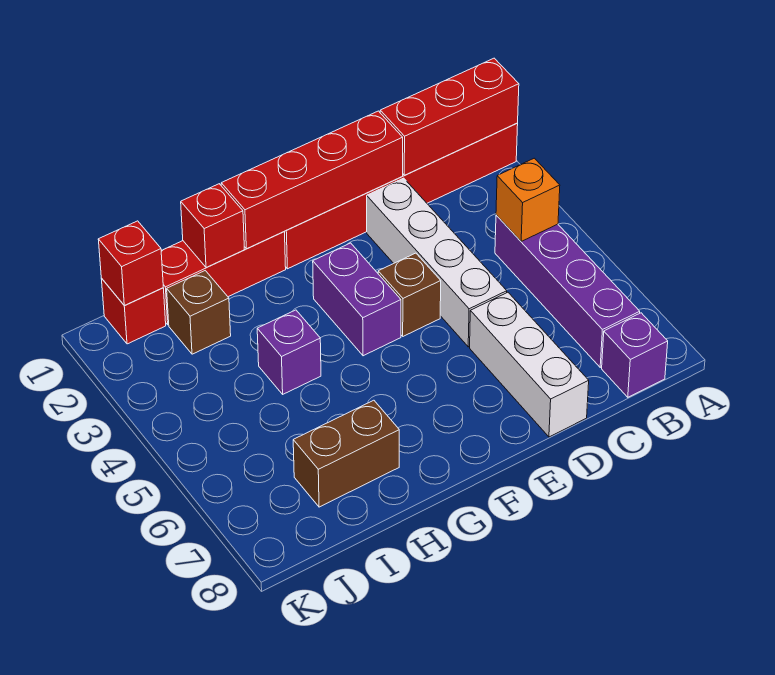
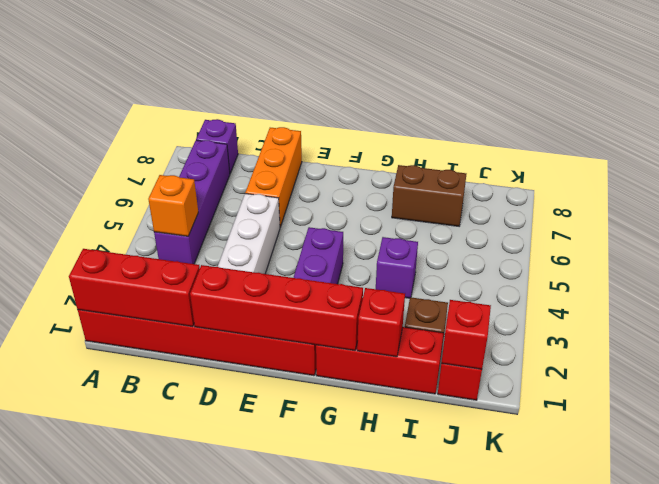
white 1x3 brick [470,292,589,437] -> orange 1x3 brick [245,127,302,227]
brown 1x1 brick [378,253,441,336] -> none

